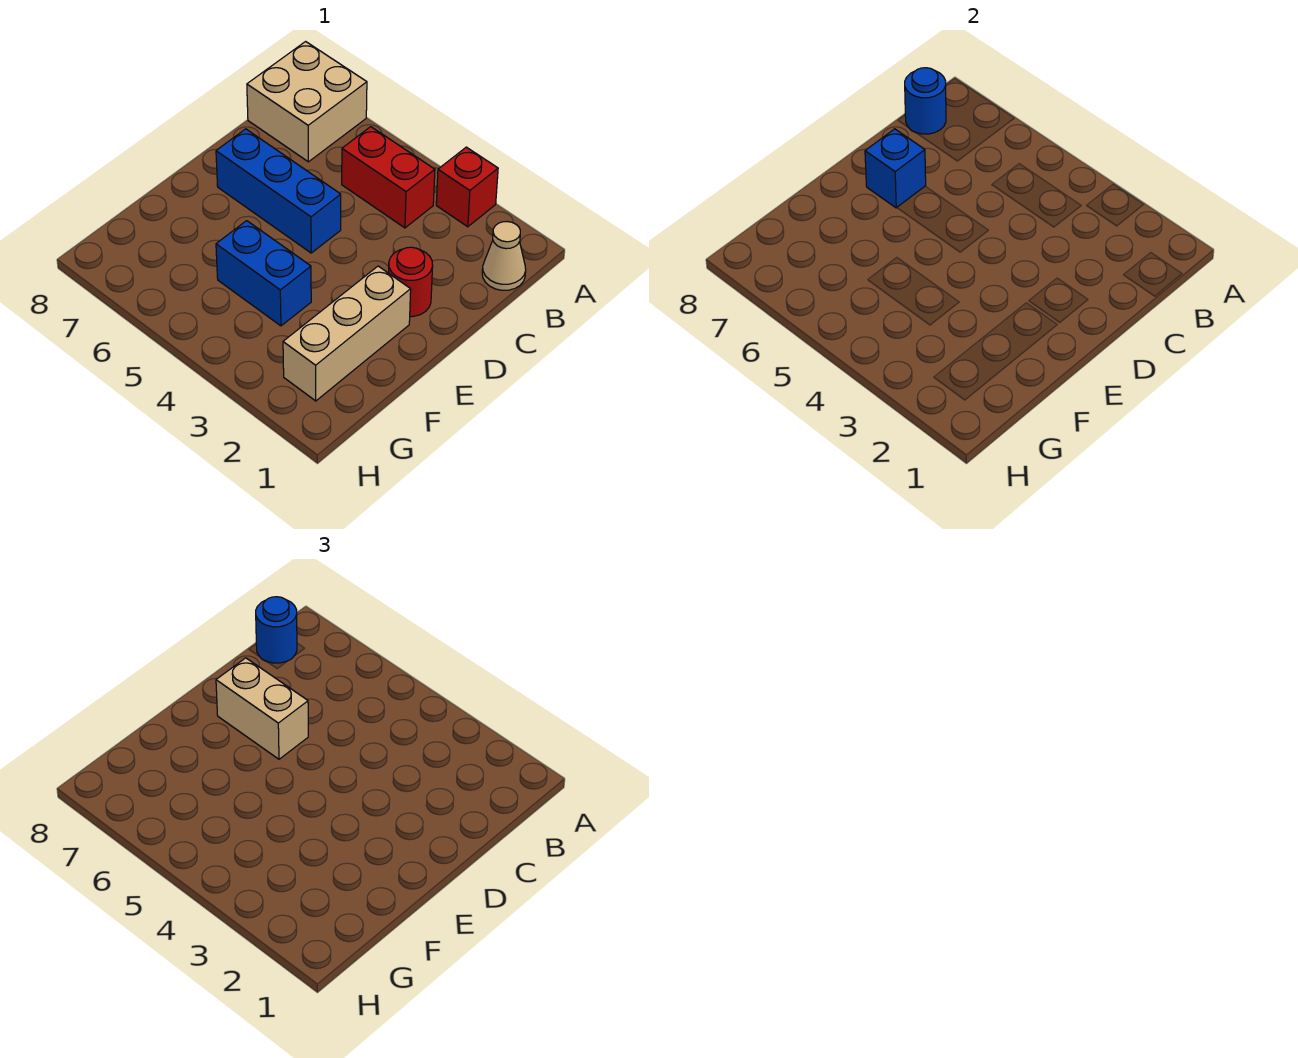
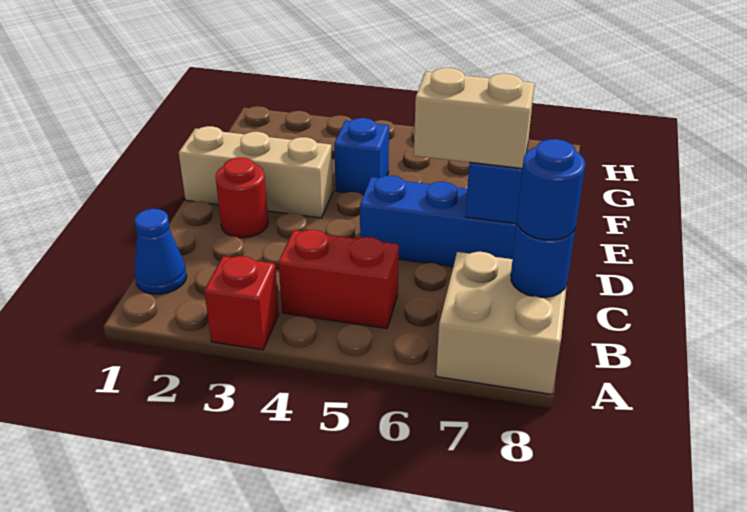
tan 1x1 cone [482,222,526,290] -> blue 1x1 cone [134,209,187,294]
tan 1x3 brick [283,266,411,401] -> tan 1x3 brick turned to [179,126,333,218]
blue 1x2 brick [216,221,311,326] -> blue 1x1 brick [334,118,389,195]

